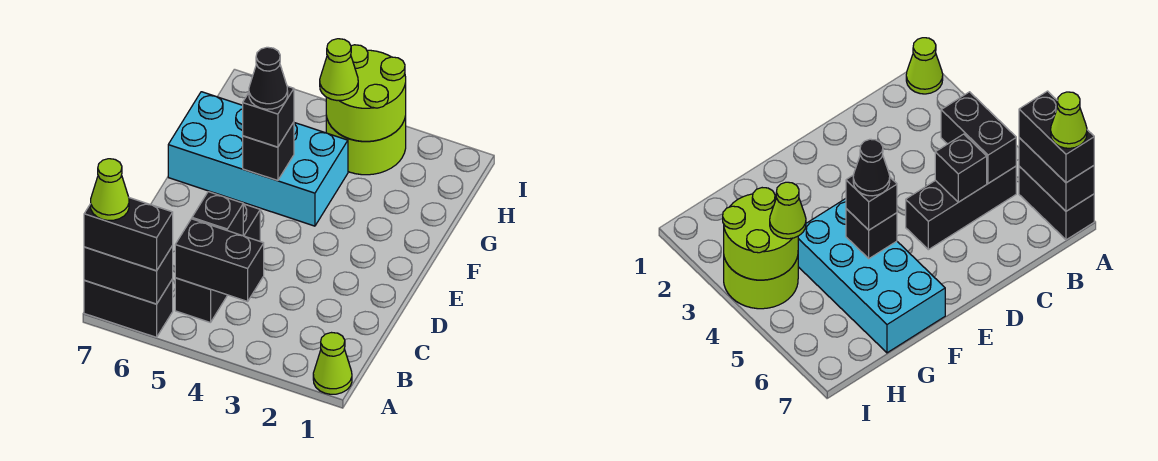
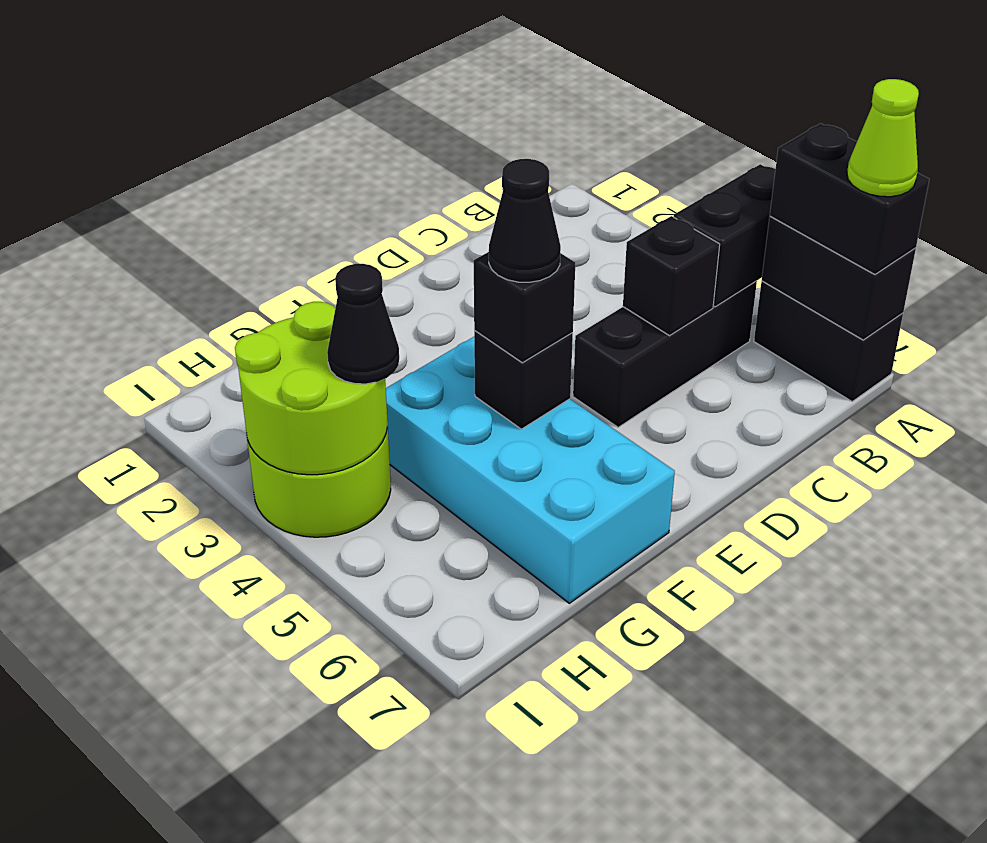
lime 1x1 cone [313,333,352,394] -> none
black 1x2 brick [175,219,264,301] -> black 1x2 brick turned to [673,164,775,307]
lime 1x1 cone [320,39,358,101] -> black 1x1 cone [327,264,399,384]

